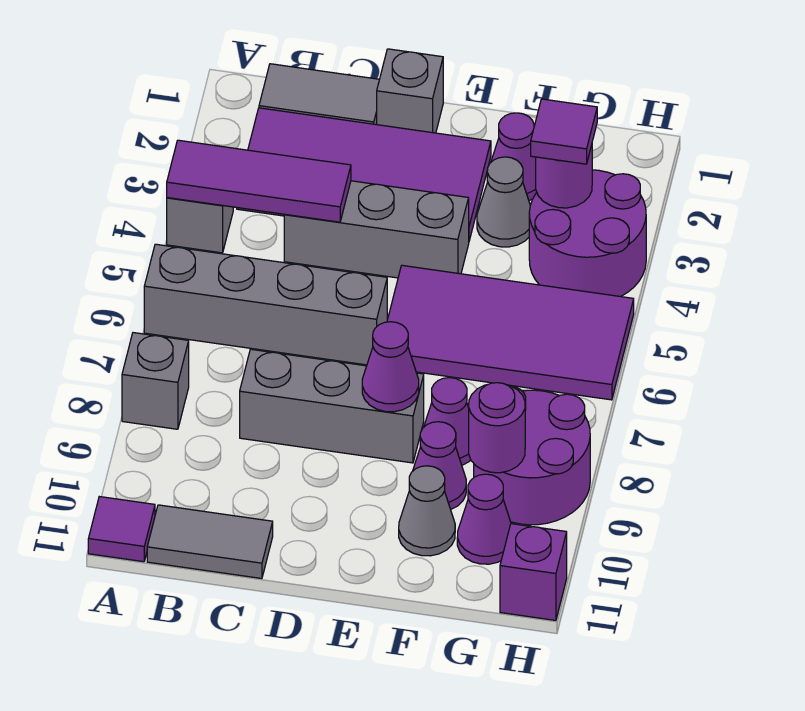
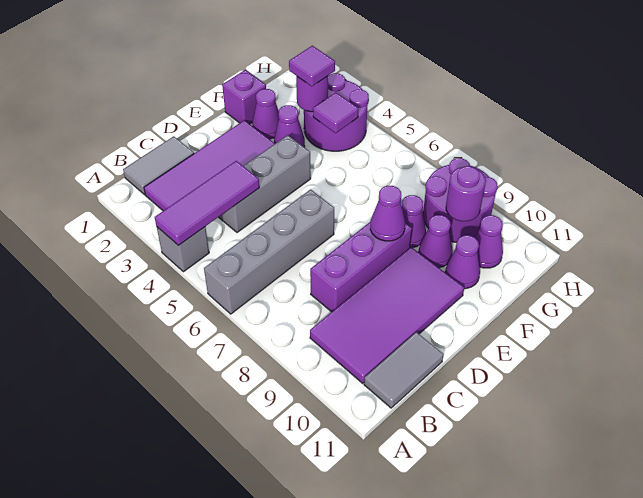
grey 1x1 brick [122,333,189,429] -> none
purple 1x1 tile [88,497,155,562] -> purple 1x1 tile moved to [313,92,358,133]
grey 1x3 brick [240,349,424,463] -> purple 1x3 brick [310,222,412,312]
grey 1x1 brick [377,49,443,133] -> none
purple 2x4 tile [387,265,634,400] -> purple 2x4 tile moved to [310,247,464,383]
grey 1x1 cone [477,157,530,247] -> purple 1x1 cone [274,105,305,147]
grey 1x1 cone [399,466,455,556] -> purple 1x1 cone [445,235,480,289]
purple 1x1 brick [500,524,567,620] -> purple 1x1 brick moved to [222,70,266,124]

